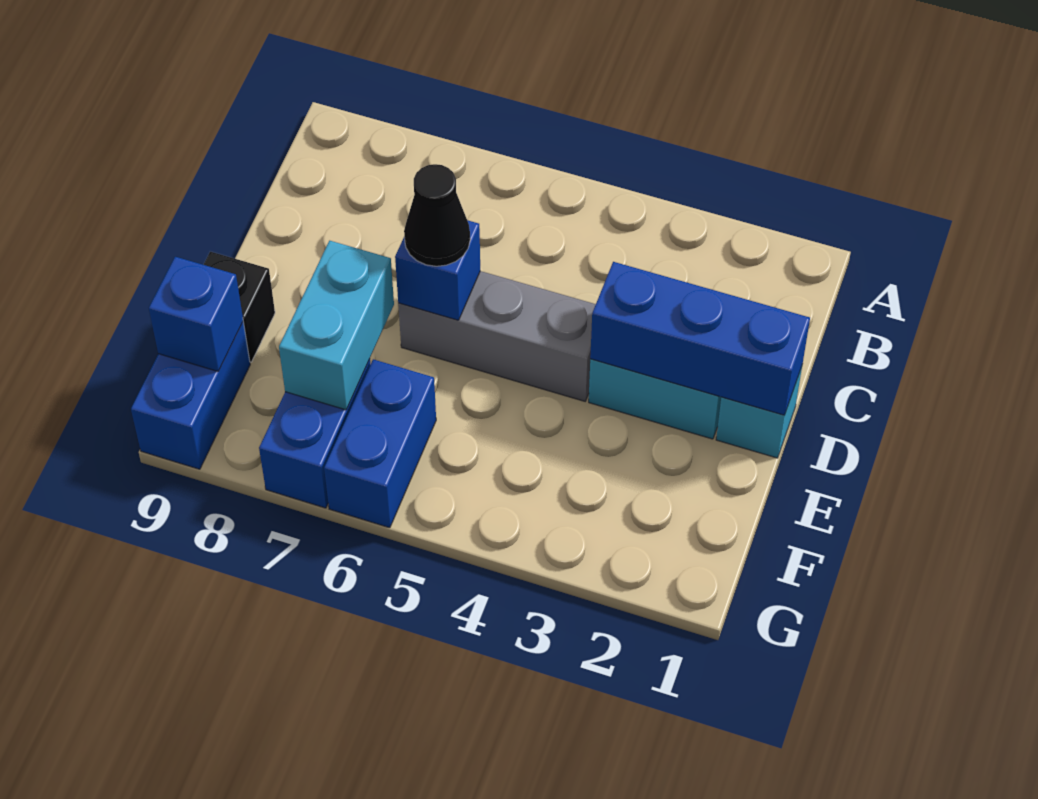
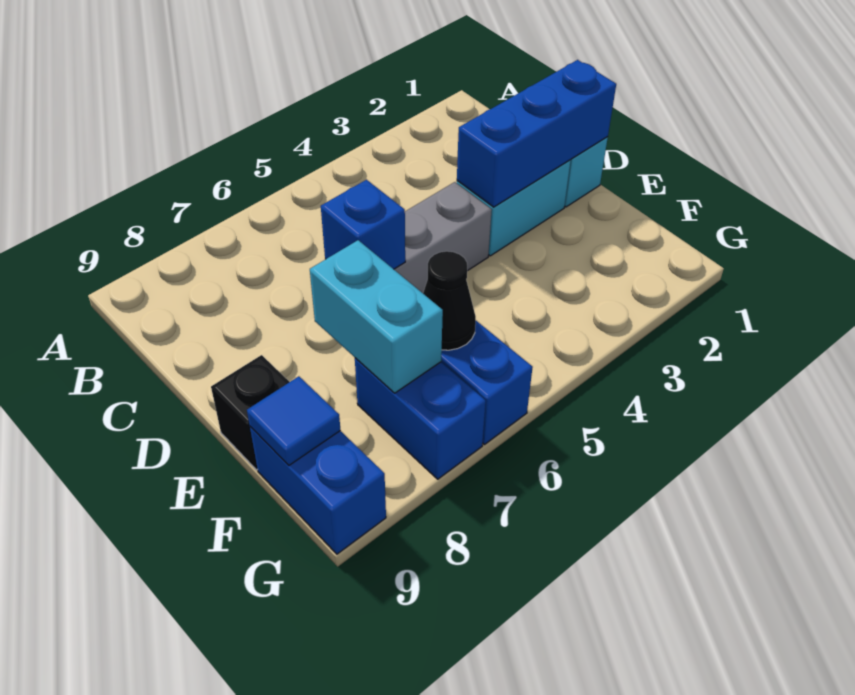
black 1x1 cone [404,164,470,266] -> black 1x1 cone moved to [423,251,476,350]
blue 1x1 brick [149,257,243,371] -> blue 1x1 tile [247,376,340,465]

